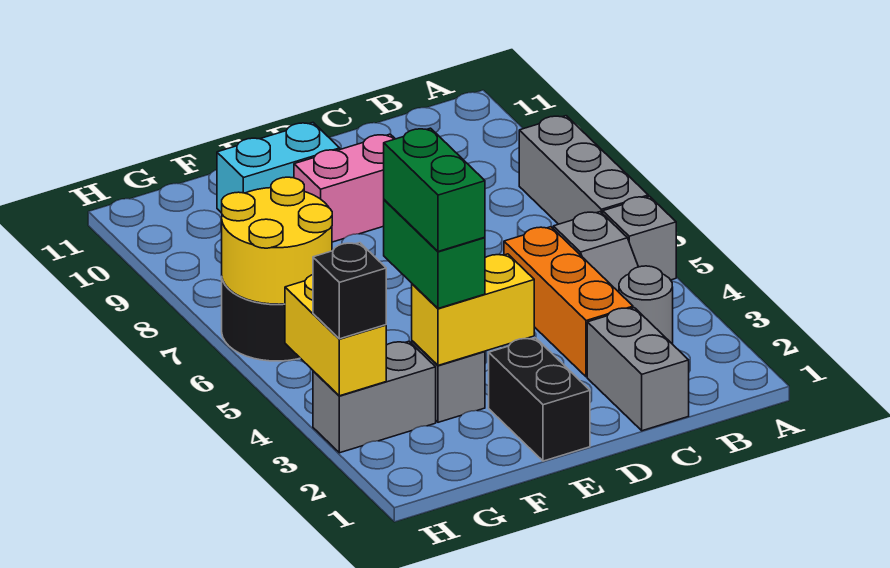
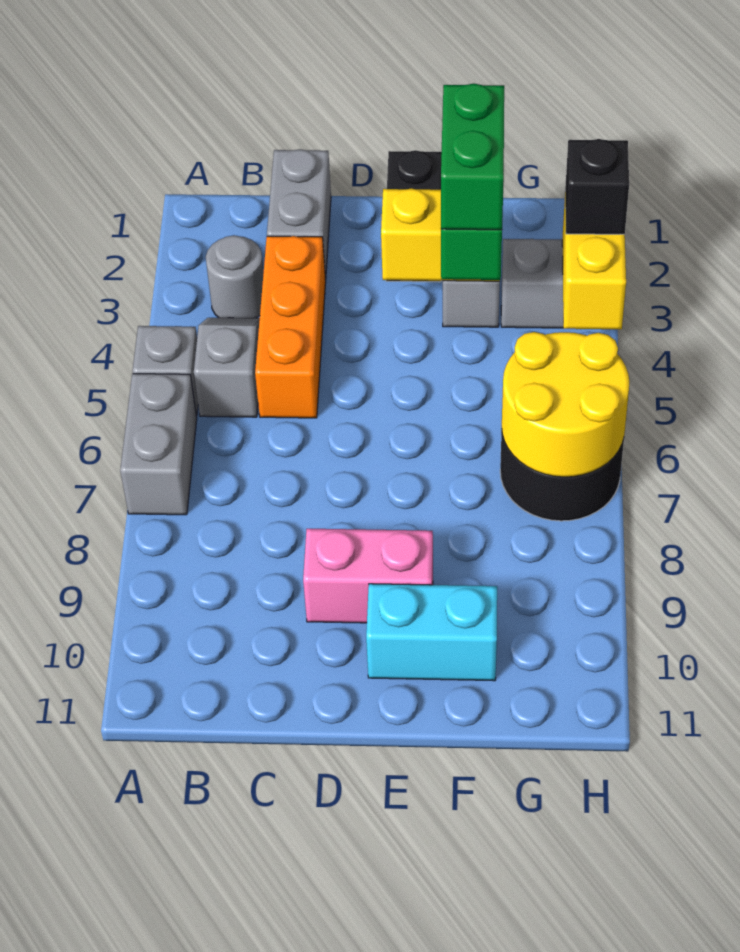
grey 1x3 brick [519,116,648,224] -> grey 1x2 brick [120,374,197,515]

